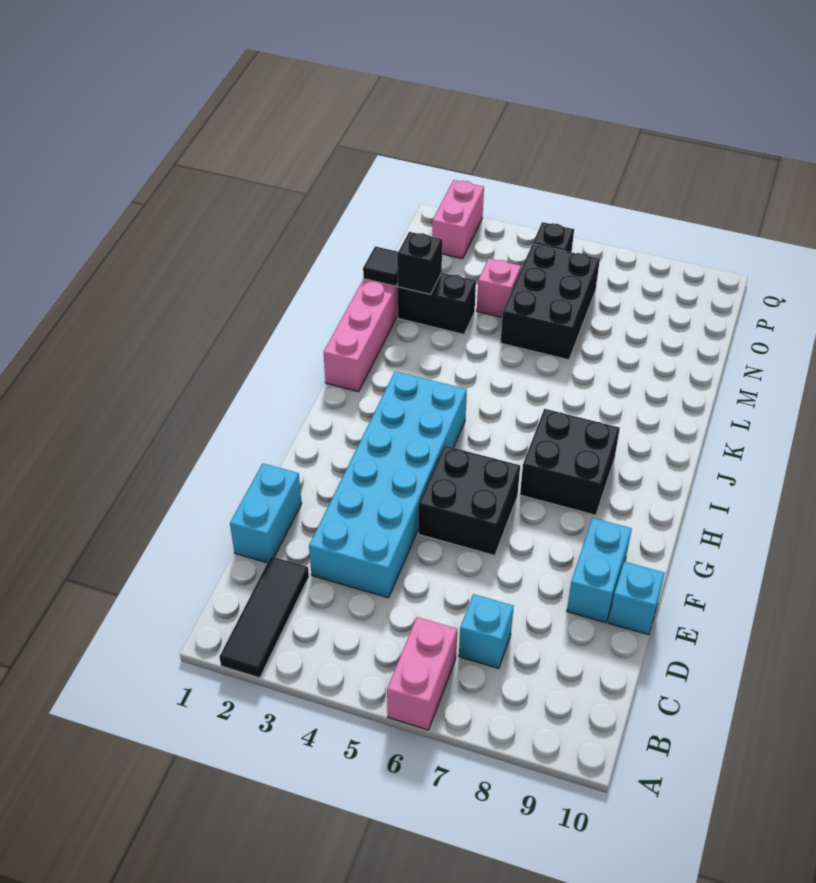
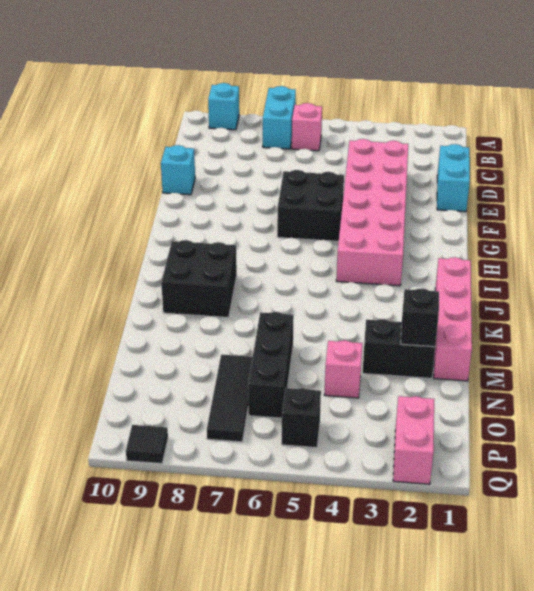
black 1x3 tile [219,557,309,678] -> black 1x3 tile moved to [207,355,253,442]
pink 1x2 brick [387,617,457,730] -> pink 1x1 brick [292,103,322,151]
cyan 1x1 brick [459,594,514,668] -> cyan 1x1 brick moved to [208,83,239,130]
cyan 2x6 brick [309,371,467,598] -> pink 2x6 brick [336,139,408,286]
cyan 1x2 brick [567,518,632,623] -> cyan 1x2 brick moved to [263,86,296,149]
black 2x2 brick [520,409,620,515] -> black 2x2 brick moved to [161,240,237,317]
black 1x1 tile [363,246,398,286] -> black 1x1 tile moved to [126,425,168,464]
black 2x3 brick [501,244,600,360] -> black 1x3 brick [248,312,294,418]

